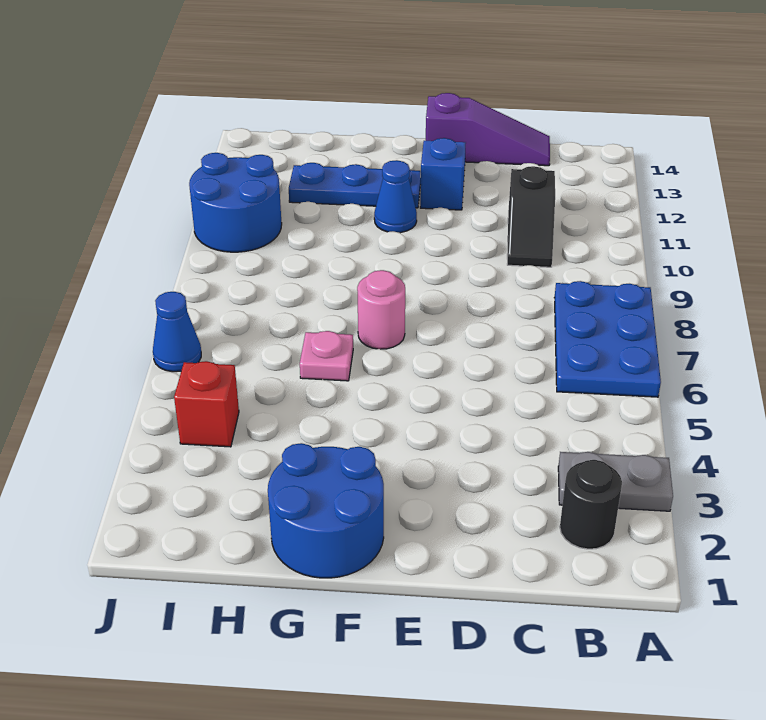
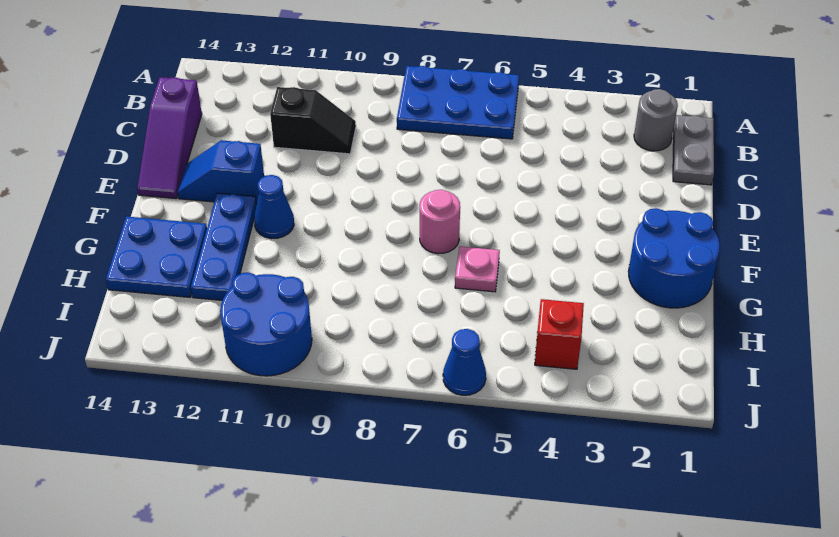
grey 1x2 plate [558,452,673,511] -> grey 1x2 plate moved to [673,115,714,185]
black 1x1 round brick [560,460,622,549] -> grey 1x1 round brick [634,89,678,151]
purple 1x3 slope [426,93,550,166] -> purple 1x3 slope turned to [137,77,202,198]
none -> blue 2x2 plate [106,216,207,297]

